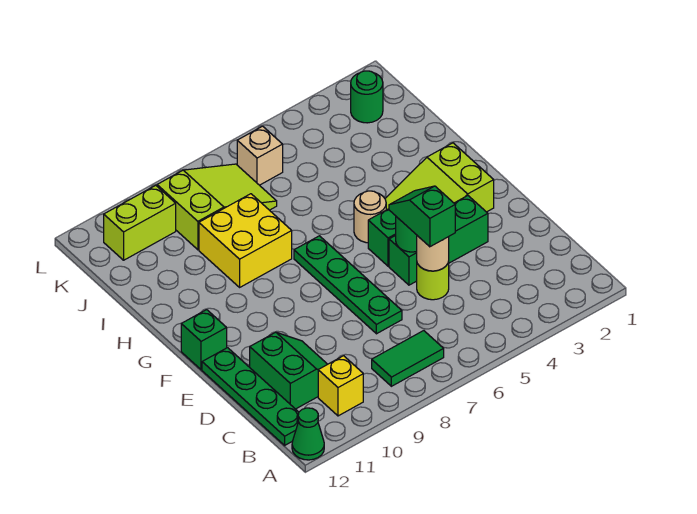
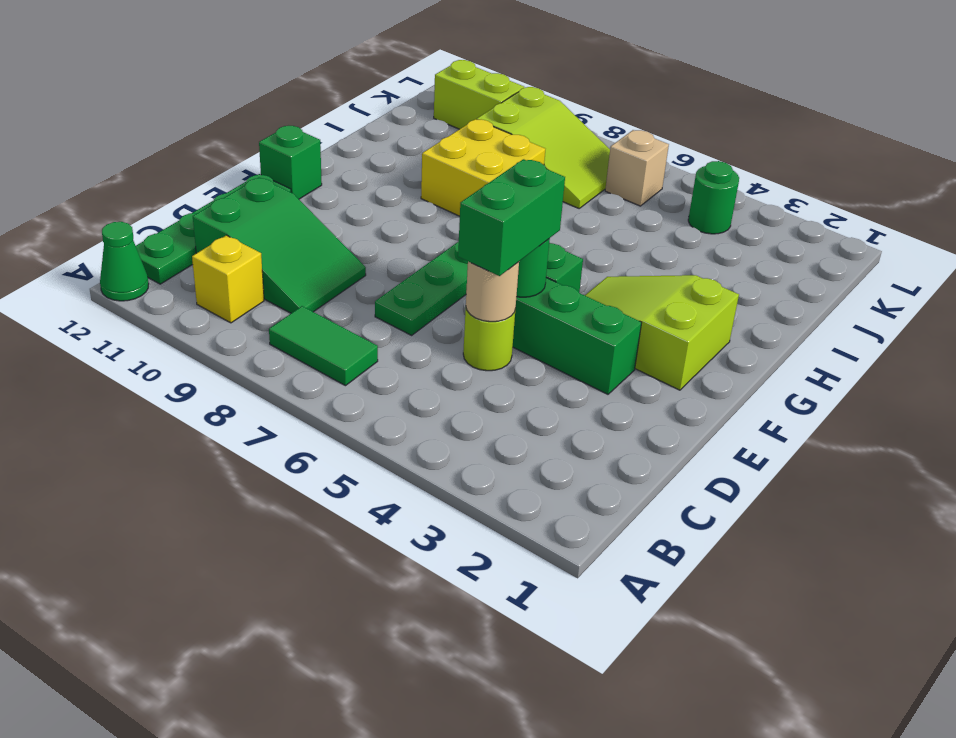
green 2x2 slope [250,332,328,409] -> green 2x3 slope [193,177,366,313]
green 1x2 slope [389,186,455,247] -> green 1x2 brick [458,159,565,276]
tan 1x1 round brick [354,191,386,243] -> none
green 1x1 round brick [351,71,383,123] -> green 1x1 round brick moved to [688,161,739,234]

